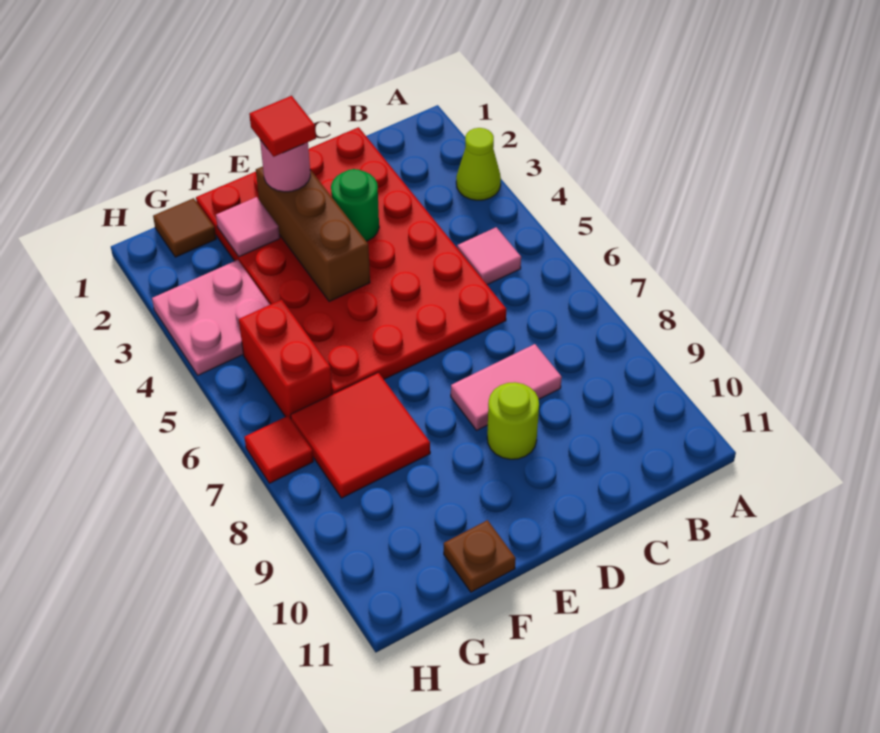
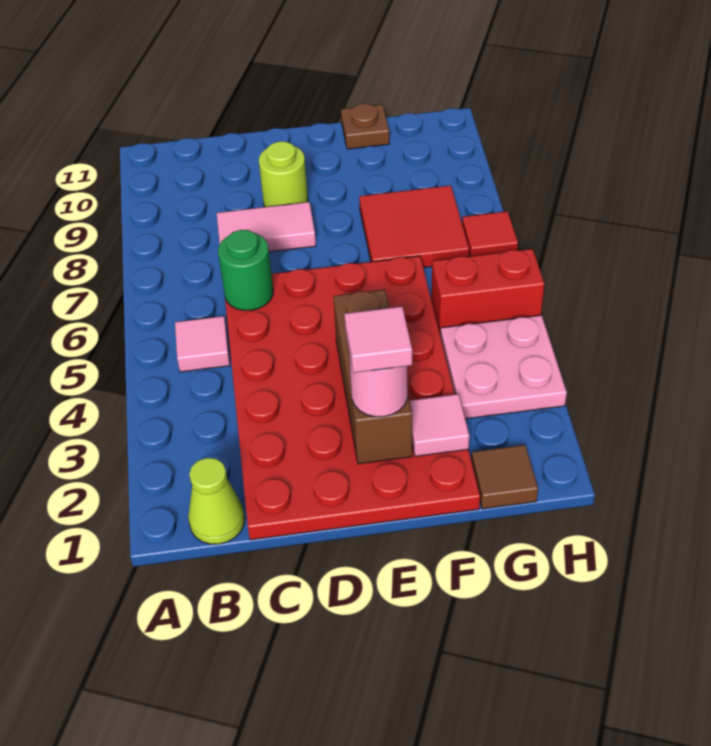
lime 1x1 cone [456,128,501,200] -> lime 1x1 cone moved to [188,458,245,544]
green 1x1 round brick [331,169,379,241] -> green 1x1 round brick moved to [218,230,273,311]
red 1x1 tile [249,96,316,157] -> pink 1x1 tile [344,306,412,373]
red 1x2 brick [239,299,333,419] -> red 1x2 brick turned to [431,249,544,336]

